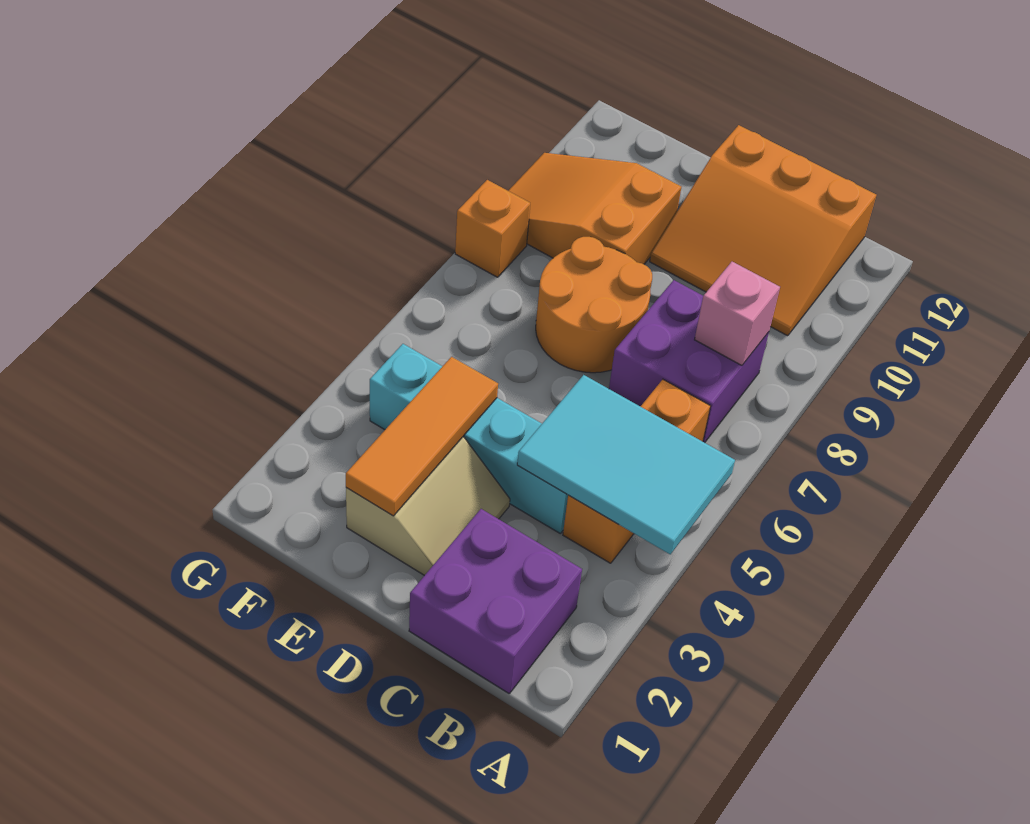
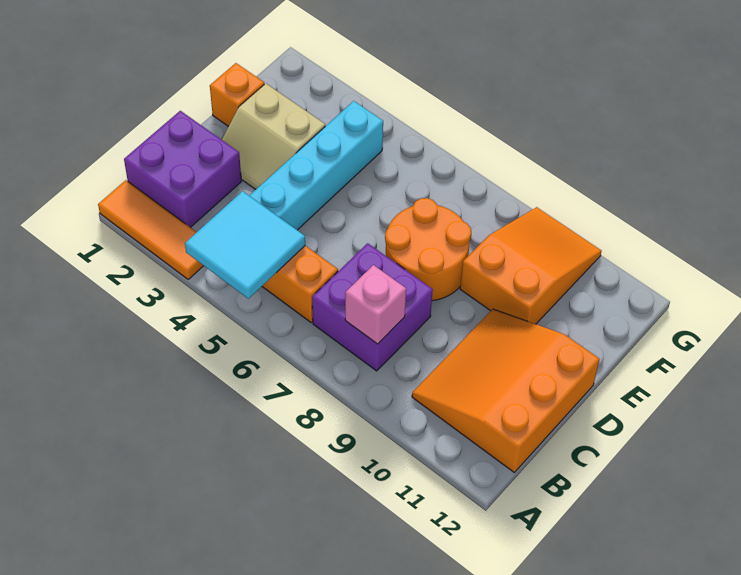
cyan 2x3 tile [517,375,735,554] -> cyan 2x2 tile [185,191,305,299]
orange 1x3 tile [346,357,498,516] -> orange 1x3 tile moved to [98,180,204,279]
orange 1x1 brick [455,180,530,277] -> orange 1x1 brick moved to [210,63,264,126]

